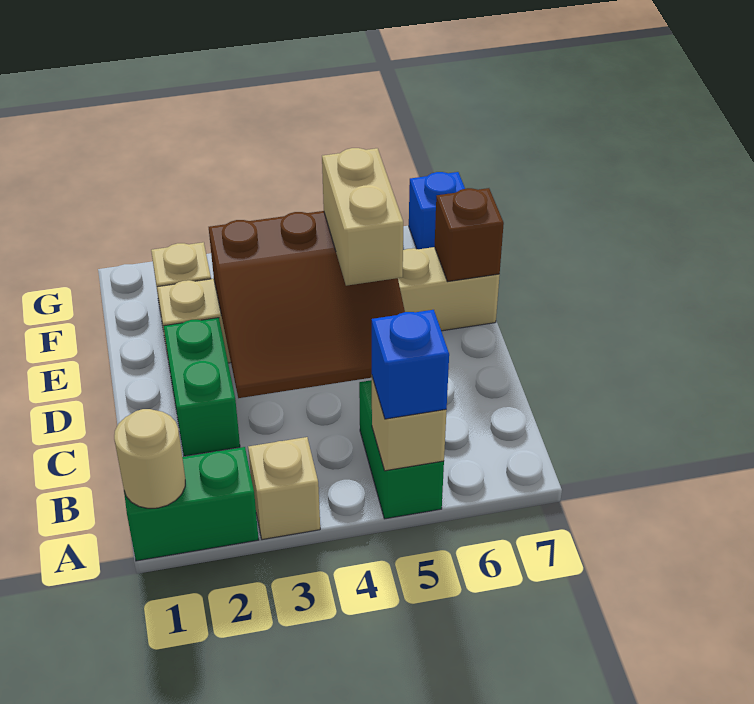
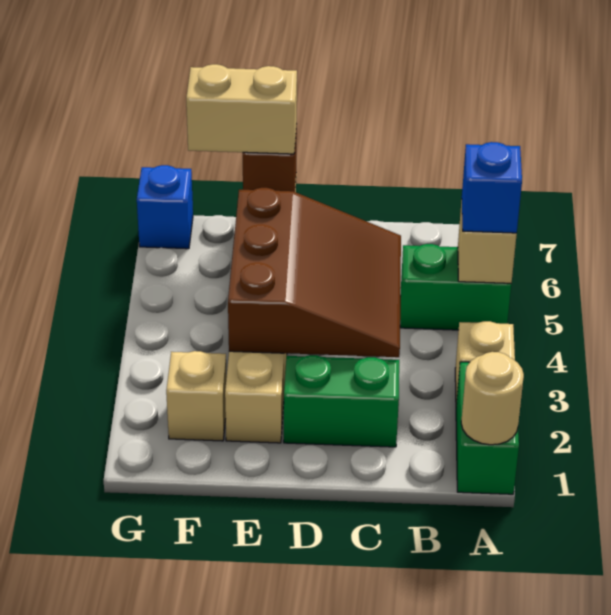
tan 1x2 brick [322,148,403,286] -> tan 1x2 brick moved to [186,64,297,154]

